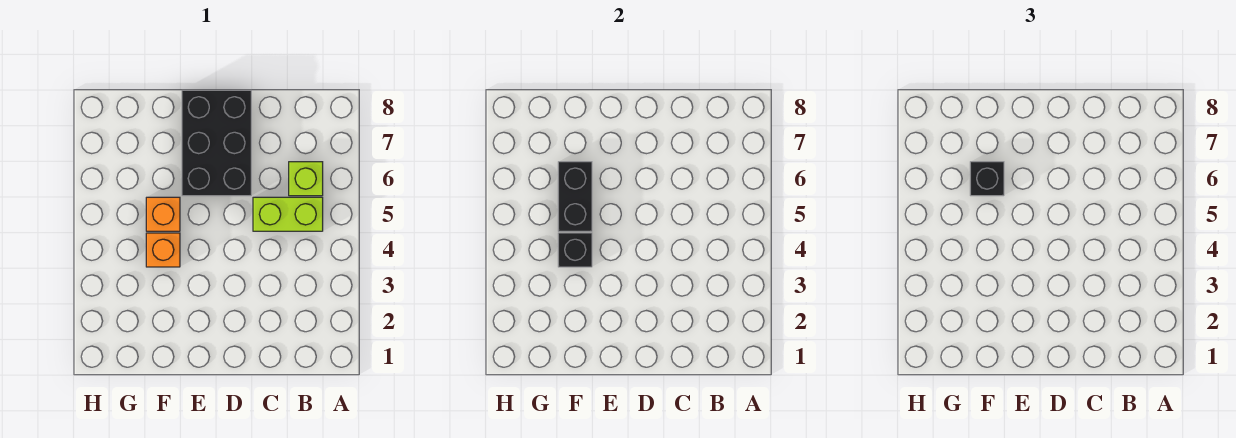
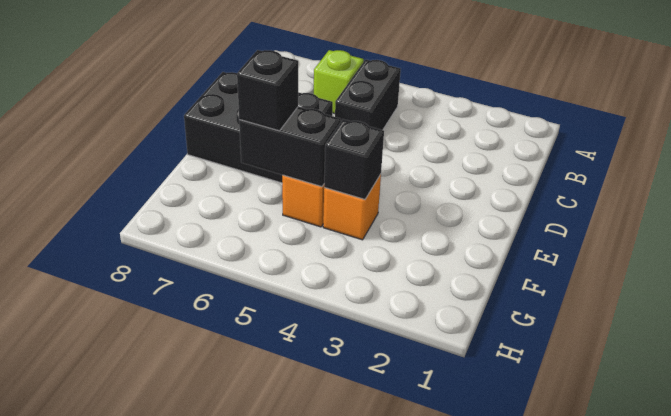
lime 1x2 brick [253,197,323,231] -> black 1x2 brick [335,59,401,130]

